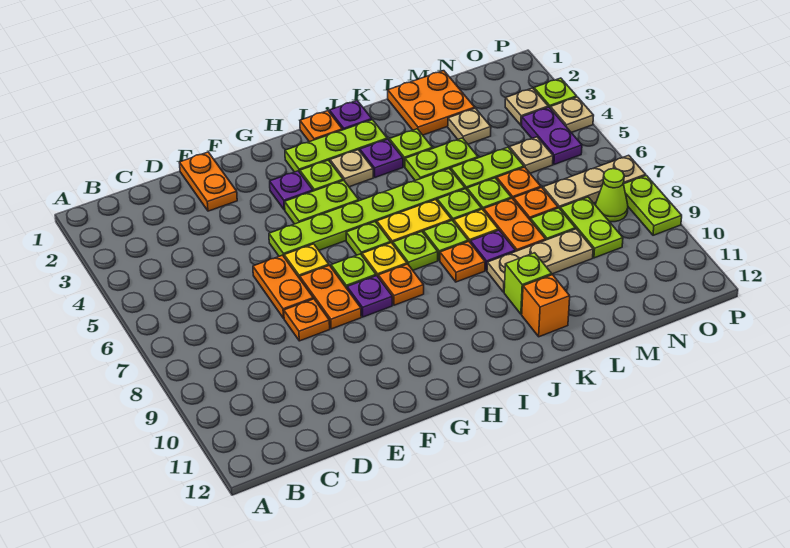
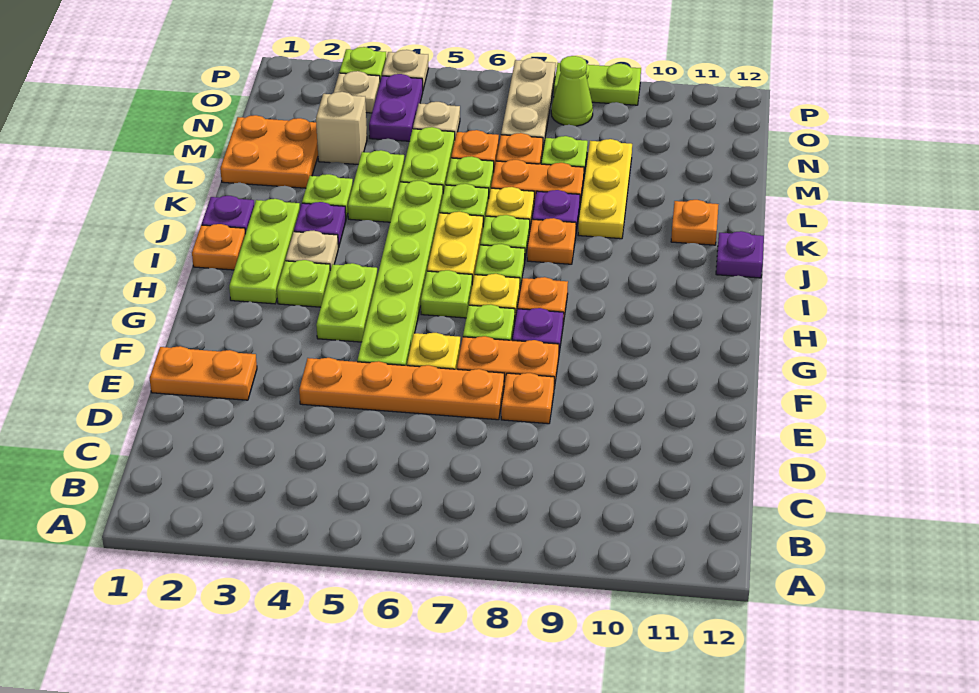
orange 1x2 plate [253,255,313,318] -> orange 1x4 plate [299,358,504,420]
purple 1x1 plate [270,171,313,210] -> purple 1x1 plate moved to [716,231,764,278]
tan 1x3 plate [487,229,593,292] -> yellow 1x3 plate [578,139,632,239]
lime 1x1 brick [504,253,552,314] -> none
orange 1x1 brick [522,275,570,337] -> orange 1x1 plate [671,200,719,245]
tan 1x1 plate [448,108,491,144] -> tan 1x1 brick [316,92,367,164]
lime 1x2 plate [560,197,623,258] -> none
purple 1x2 plate [522,107,582,164] -> purple 1x2 plate turned to [369,74,423,141]

